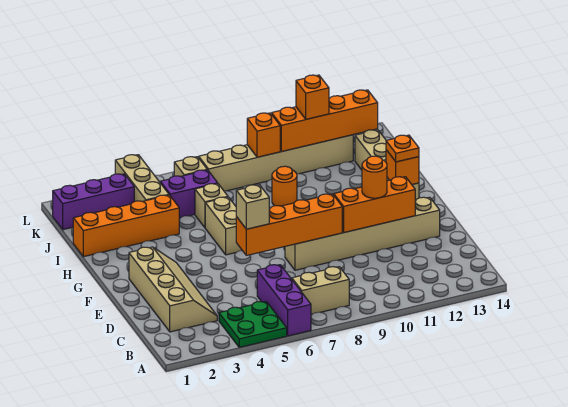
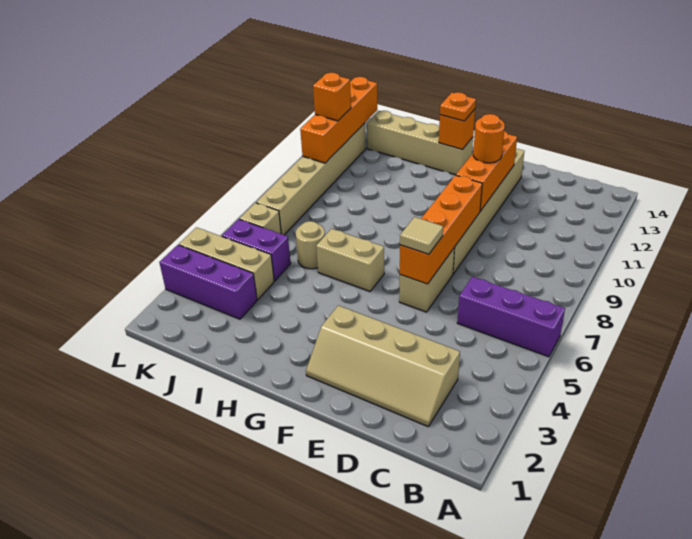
green 2x2 plate [219,302,287,347] -> none
tan 1x2 brick [292,267,349,314] -> tan 1x2 brick moved to [399,248,455,312]
tan 2x4 slope [129,247,217,332] -> tan 2x4 slope turned to [306,305,460,427]
tan 1x1 brick [236,185,269,229] -> tan 1x1 tile [400,217,443,254]
orange 1x4 brick [73,195,179,257] -> none
tan 1x1 brick [195,184,228,227] -> tan 1x1 round brick [296,221,325,269]
orange 1x1 round brick [272,166,297,206] -> none
purple 1x2 brick [160,170,218,218] -> purple 1x2 brick turned to [222,219,291,281]
purple 1x3 brick [53,174,134,230] -> purple 1x3 brick turned to [159,245,257,319]
orange 1x1 brick [247,113,280,157] -> none

